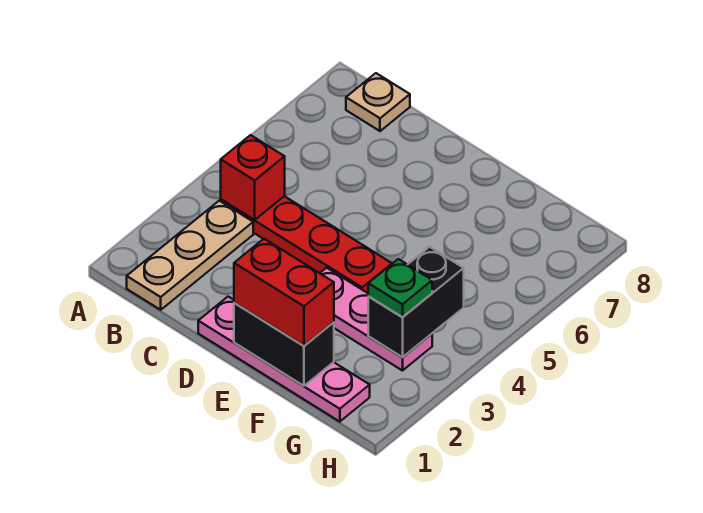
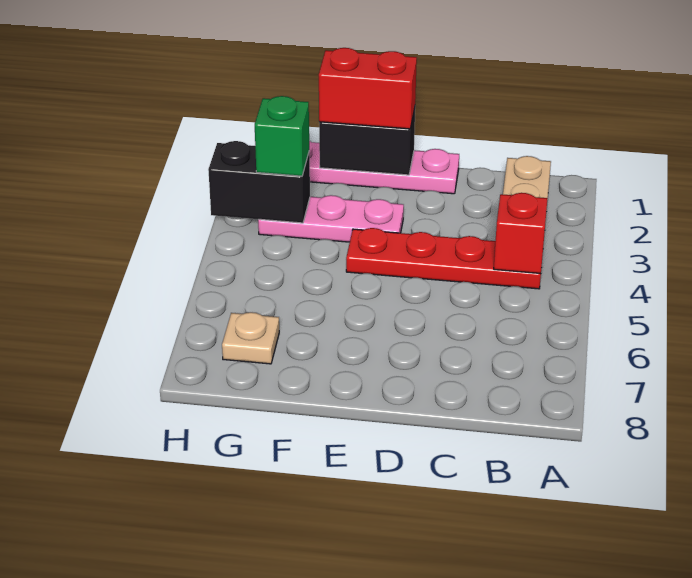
tan 1x1 plate [346,73,410,131] -> tan 1x1 plate moved to [222,312,279,364]
black 1x2 brick [368,247,464,357] -> black 1x2 brick turned to [208,141,310,223]
green 1x1 plate [368,259,432,317] -> green 1x1 brick [255,96,309,176]

